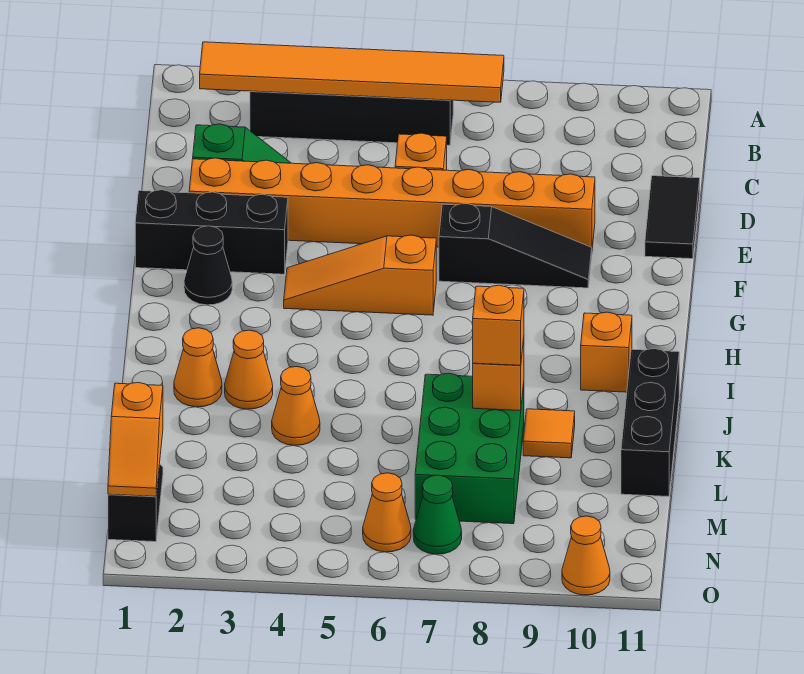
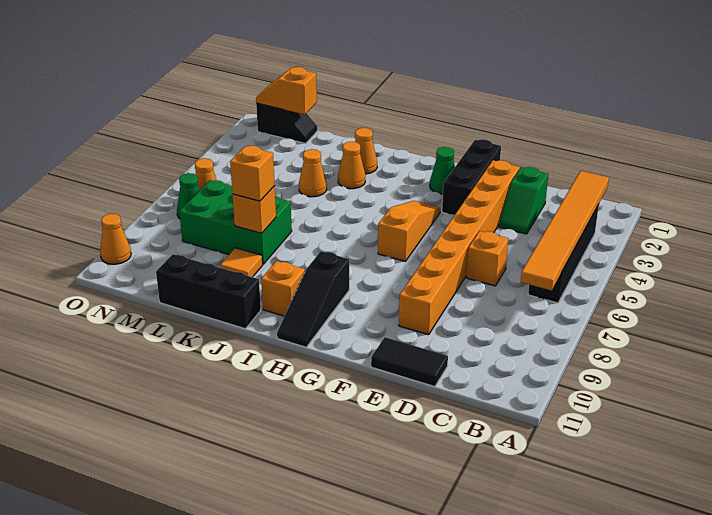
black 1x3 slope [439,203,592,288] -> black 1x3 slope moved to [277,251,349,347]
black 1x1 cone [184,226,232,305] -> green 1x1 cone [430,147,455,194]

